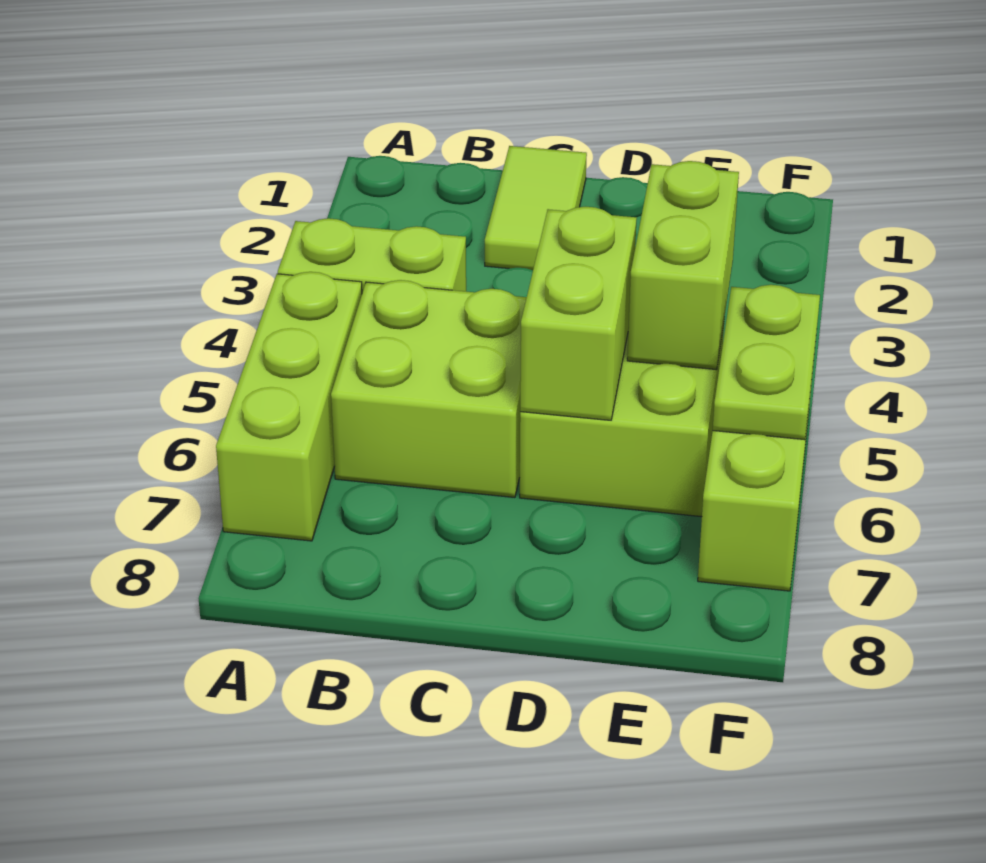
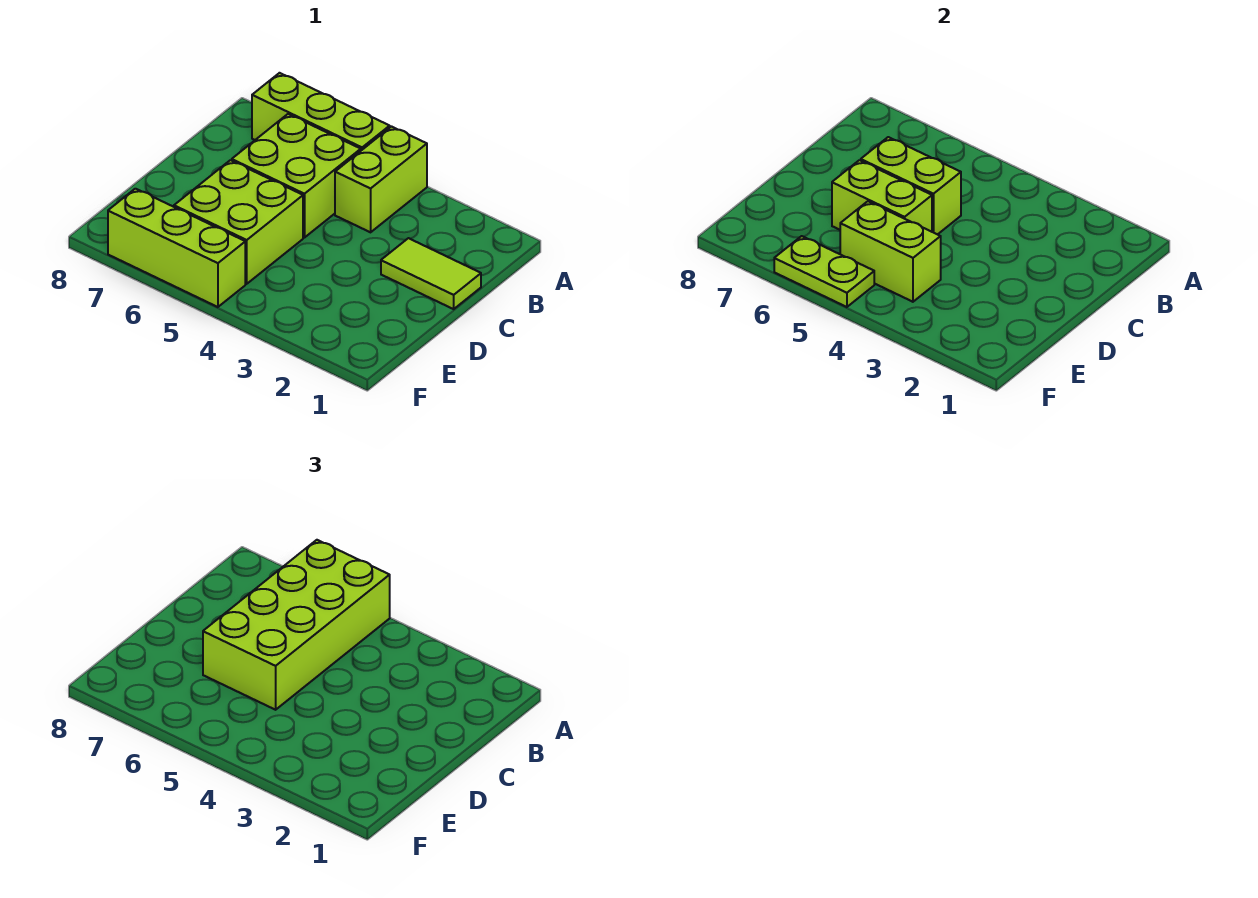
none -> lime 2x4 brick [203,540,390,710]
none -> lime 1x2 brick [861,137,961,235]

